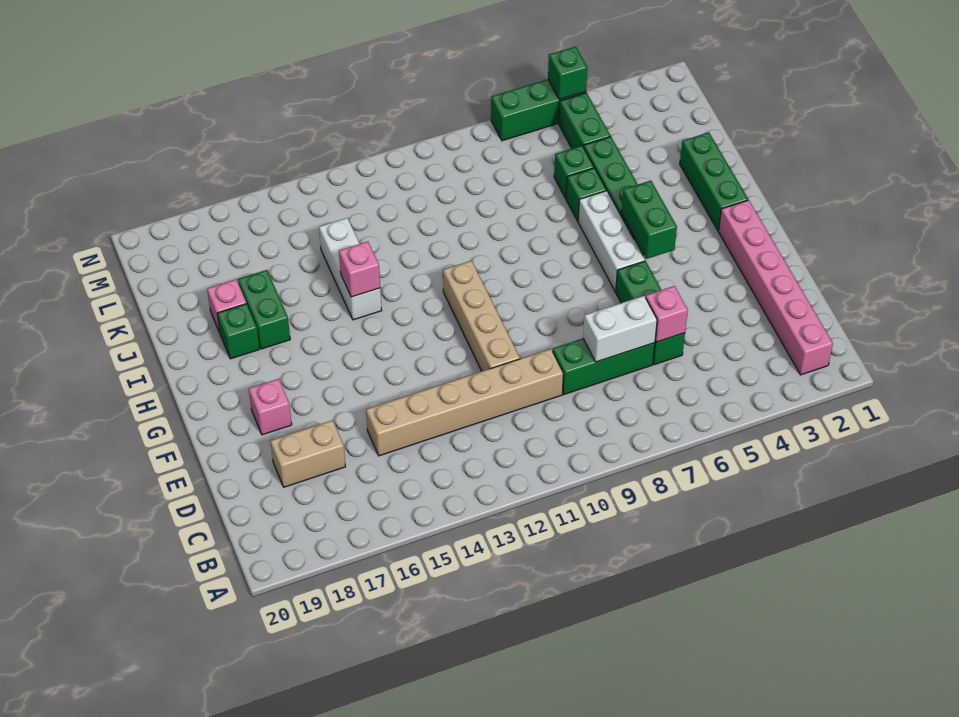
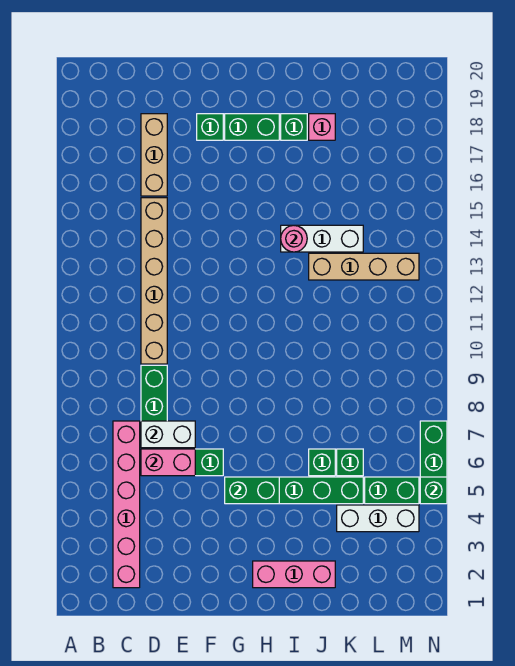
pink 1x6 brick [719,200,833,375] -> pink 1x6 brick turned to [113,421,140,588]
pink 1x1 brick [646,286,688,342] -> pink 1x2 brick [141,449,195,476]
white 1x2 brick [583,296,657,362] -> white 1x2 brick turned to [141,421,195,448]
tan 1x2 brick [271,420,346,487] -> tan 1x3 brick [141,114,167,196]
tan 1x4 brick [443,261,520,371] -> tan 1x4 brick moved to [309,253,419,280]
pink 1x1 brick [249,379,292,435] -> green 1x1 brick [197,114,223,140]
white 1x3 brick [578,191,645,292] -> white 1x3 brick moved to [337,505,419,532]
green 1x3 brick [680,132,748,231] -> pink 1x3 brick [253,561,335,588]
pink 1x1 brick [339,242,380,297] -> pink 1x1 round brick [281,225,307,252]
green 1x2 brick [238,270,290,349] -> green 1x2 brick moved to [225,114,279,140]

